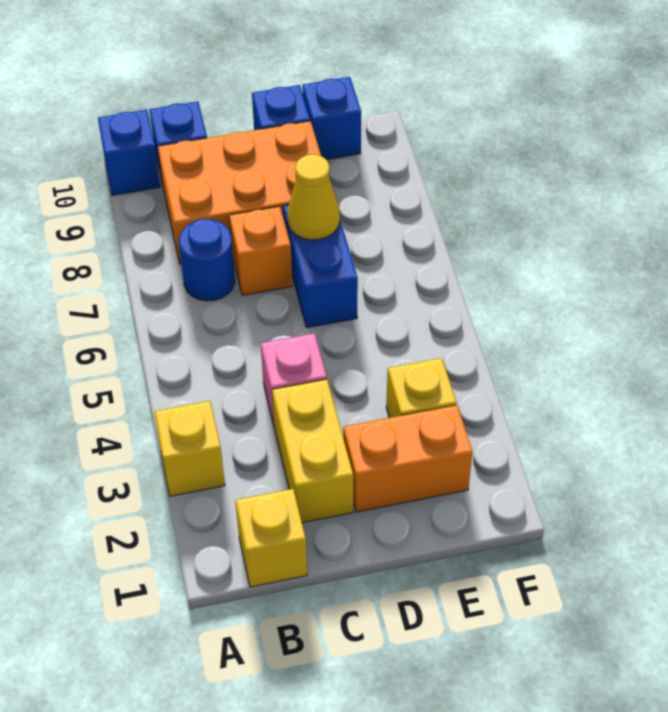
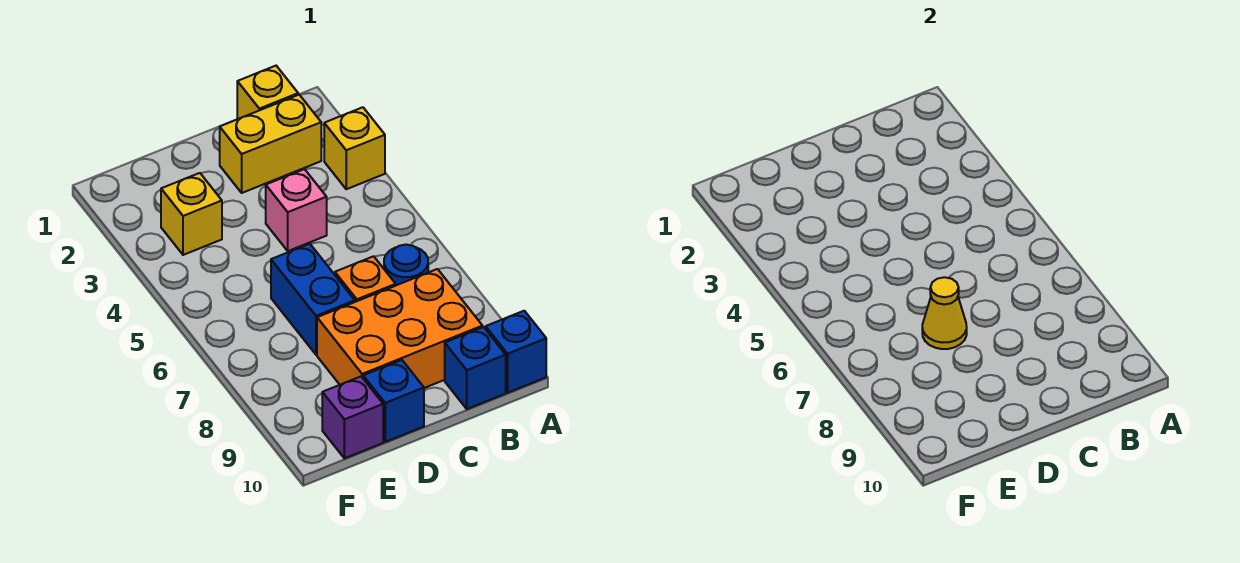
yellow 1x2 brick [272,379,353,523] -> yellow 1x2 brick turned to [220,95,321,193]
orange 1x2 brick [343,405,473,512] -> none
blue 1x1 brick [302,77,361,160] -> purple 1x1 brick [322,377,383,458]

